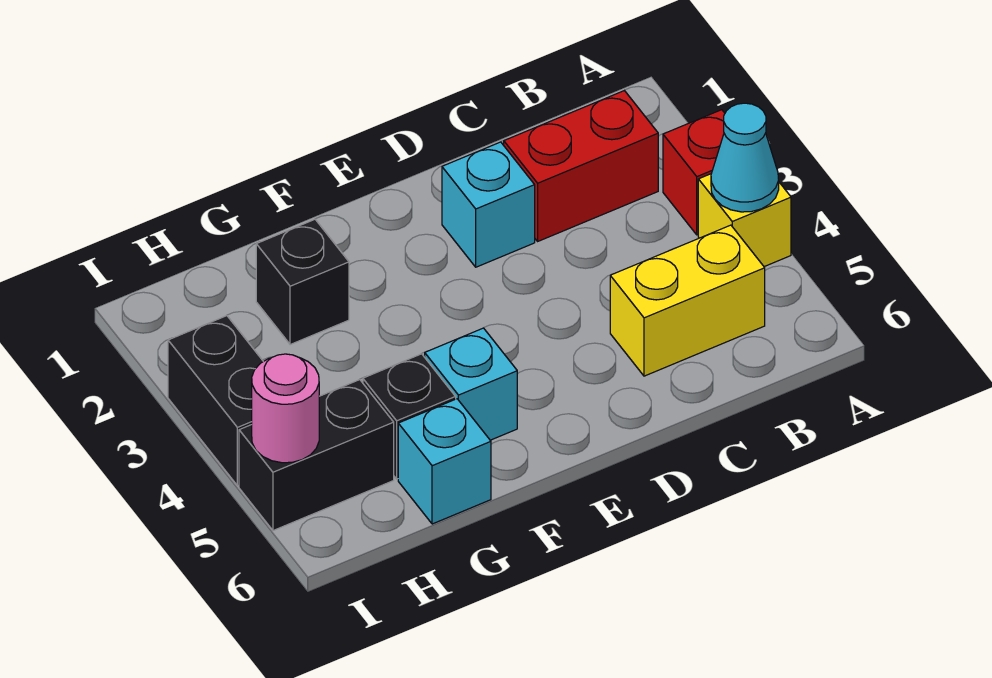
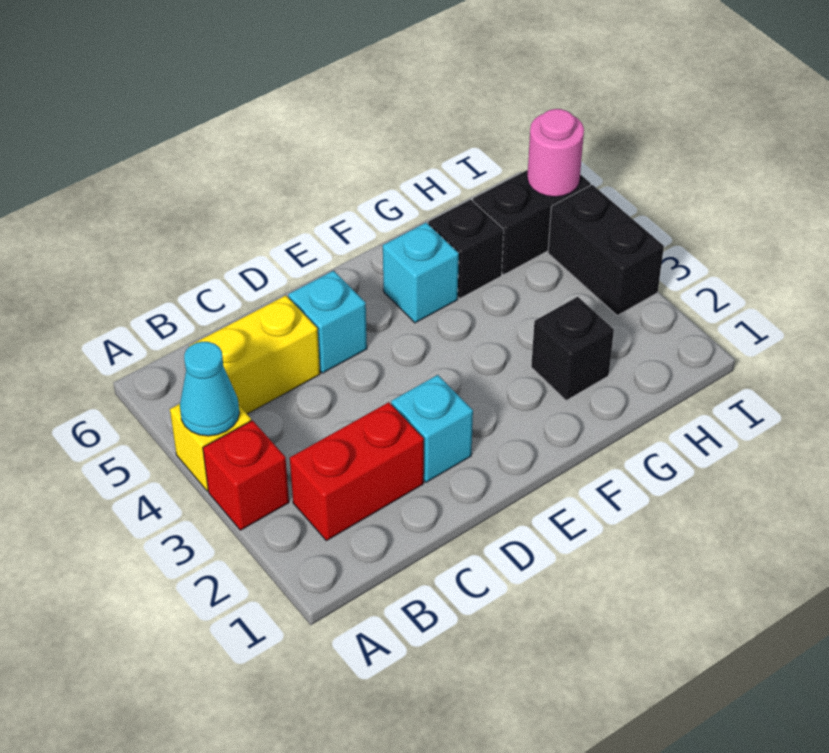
cyan 1x1 brick [398,399,491,524] -> cyan 1x1 brick moved to [288,271,367,373]

